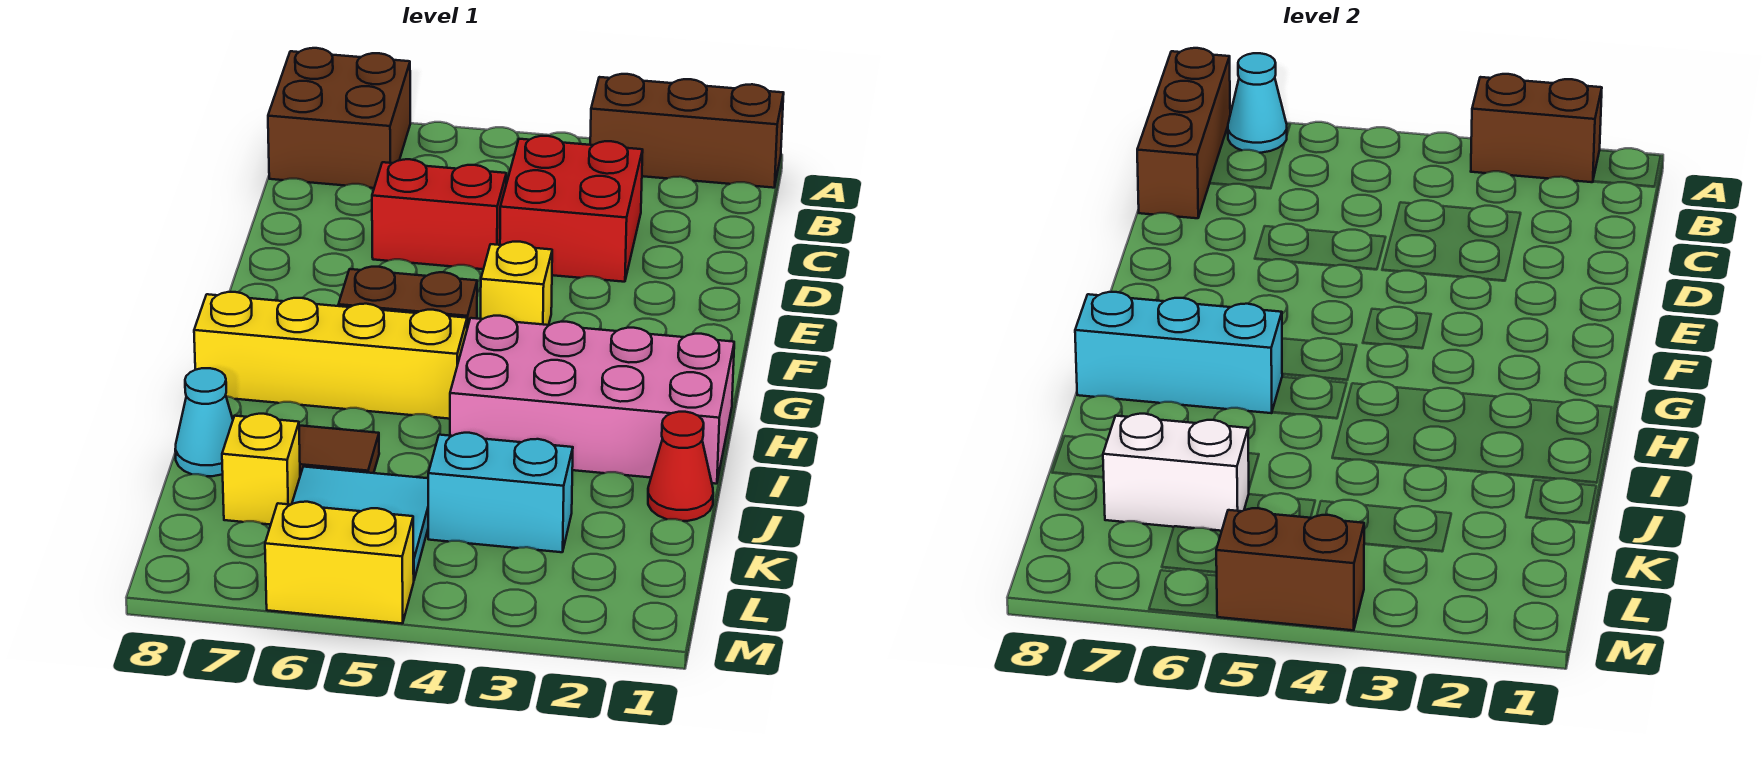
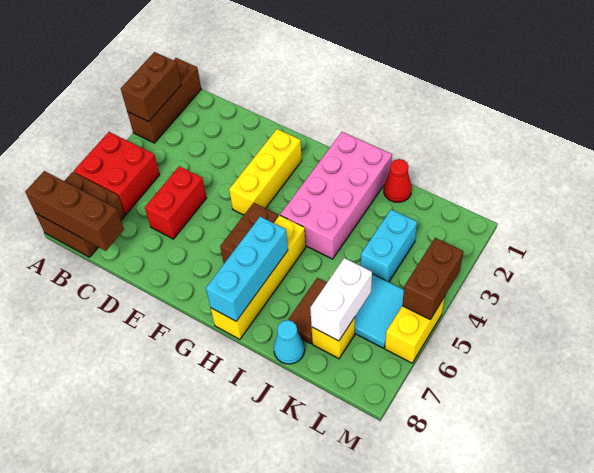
cyan 1x1 cone [1228,53,1287,153] -> none
red 2x2 brick [500,136,643,282] -> red 2x2 brick moved to [74,132,160,214]
yellow 1x1 brick [481,242,552,325] -> yellow 1x3 brick [229,129,302,215]

